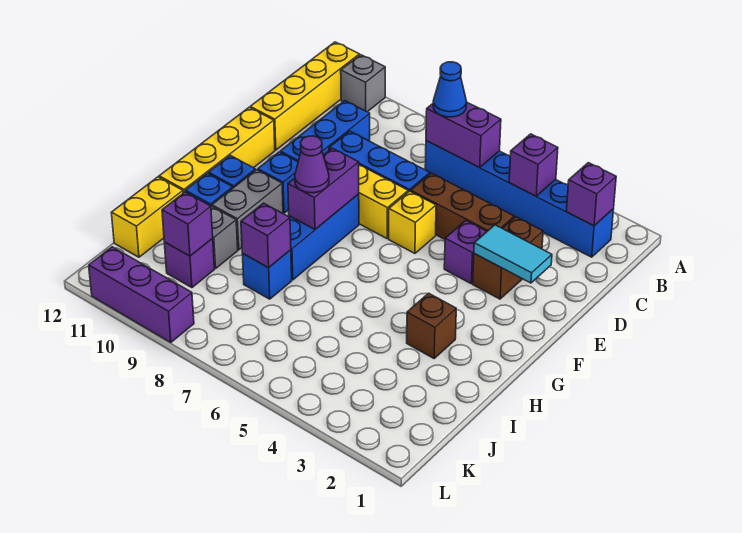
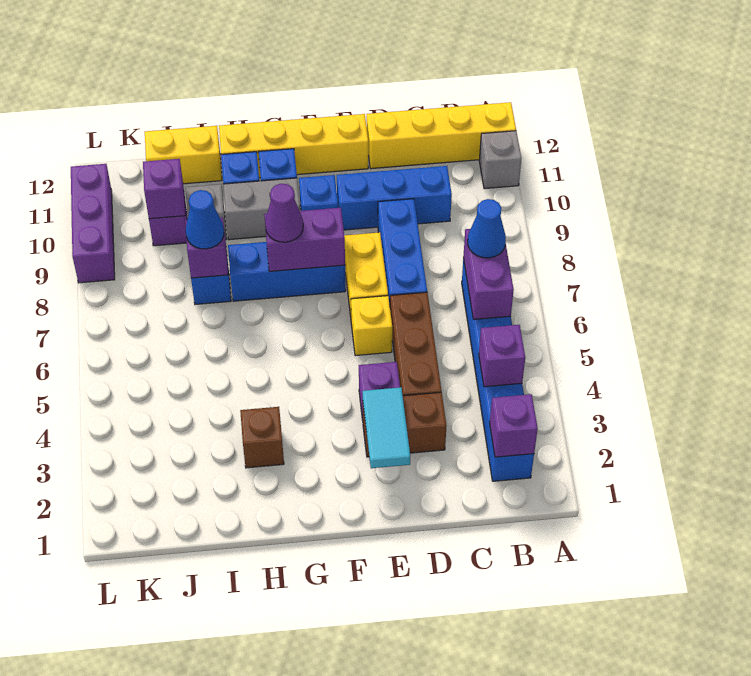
none -> blue 1x1 cone [186,190,224,249]

